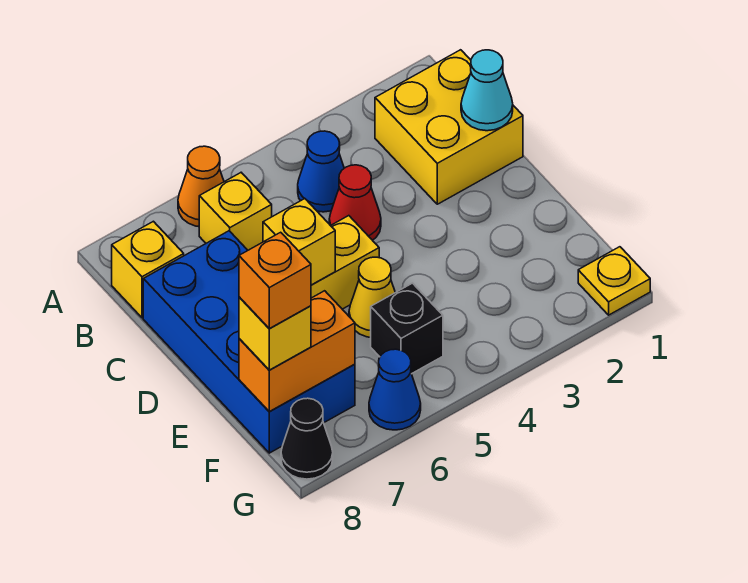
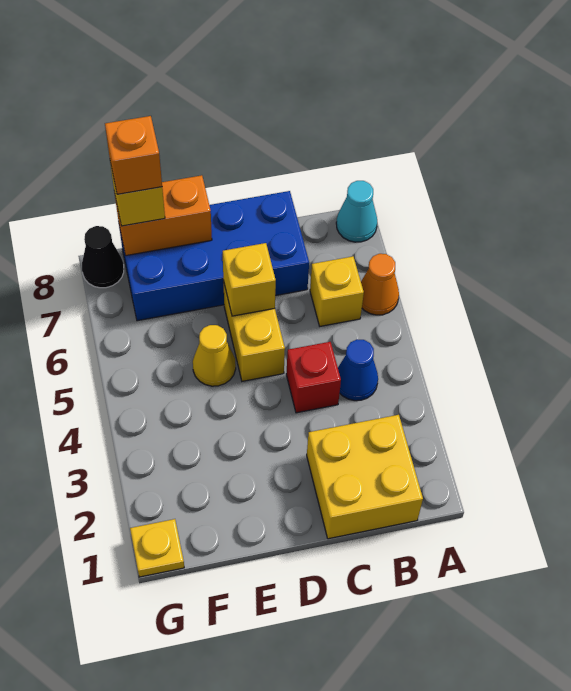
yellow 1x1 brick [112,221,184,318] -> none
cyan 1x1 cone [461,50,513,131] -> cyan 1x1 cone moved to [336,181,377,242]
red 1x1 cone [329,165,381,240] -> red 1x1 brick [286,342,341,413]
black 1x1 brick [371,283,443,374] -> none
orange 1x2 brick [239,291,355,412] -> orange 1x2 brick turned to [114,175,212,256]
blue 1x1 cone [369,349,421,430] -> none

